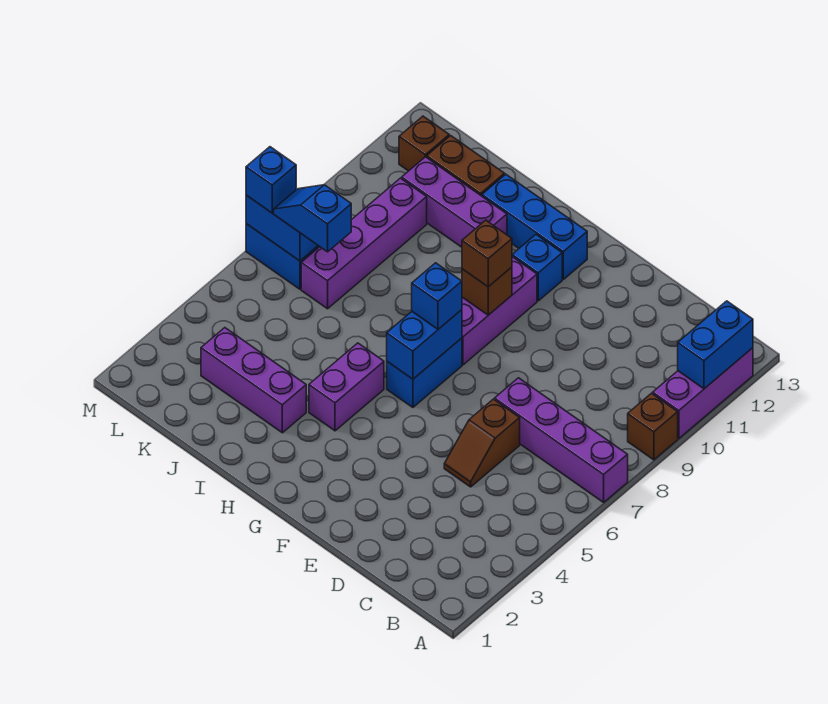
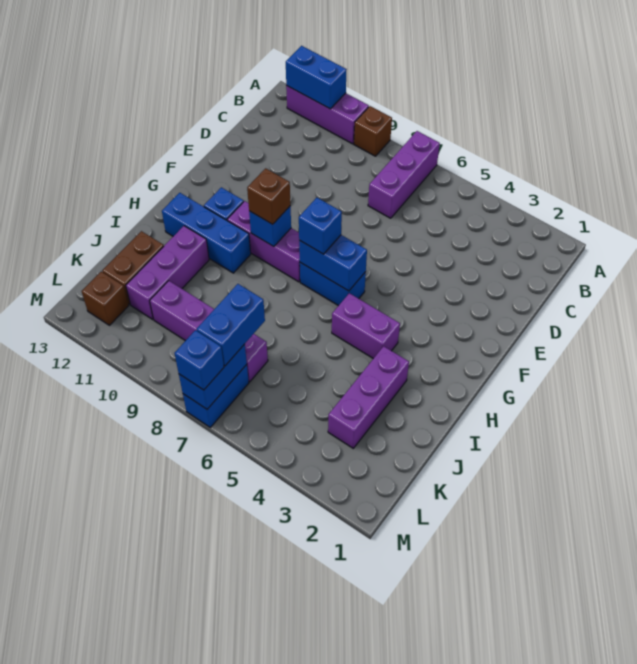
purple 1x4 brick [495,378,628,502] -> purple 1x3 brick [368,131,440,218]
brown 1x2 slope [444,399,520,487] -> none
brown 1x1 brick [462,267,512,315] -> blue 1x1 brick [249,206,291,247]
blue 1x3 brick [482,174,587,279] -> blue 1x3 brick turned to [162,193,251,273]
blue 1x2 slope [274,185,351,252] -> blue 1x2 brick [196,284,265,366]

